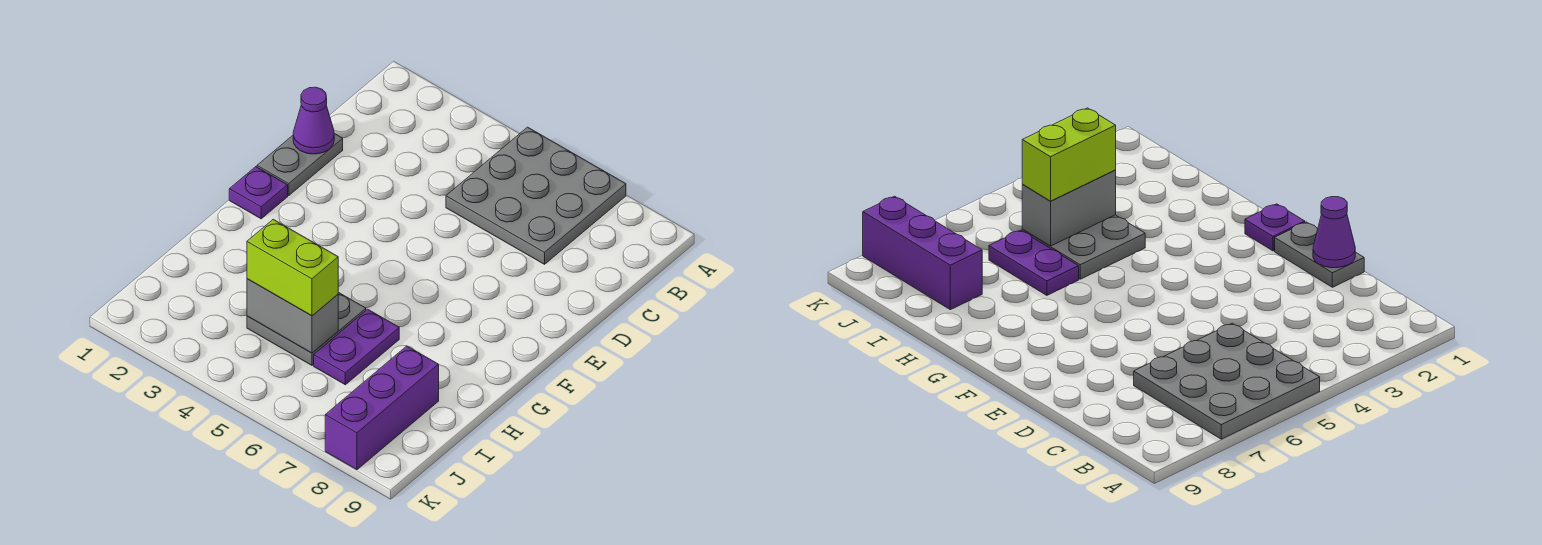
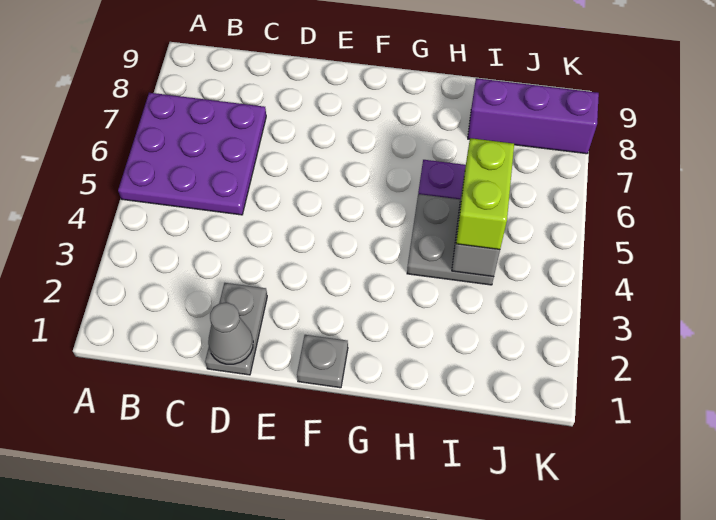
grey 3x3 plate [446,127,626,264] -> purple 3x3 plate [118,93,266,215]
grey 1x2 plate [257,133,343,196] -> grey 1x2 plate turned to [205,283,267,375]
purple 1x1 cone [293,87,334,154] -> grey 1x1 cone [208,303,253,364]
purple 1x1 plate [229,167,288,219] -> grey 1x1 plate [297,335,348,388]

